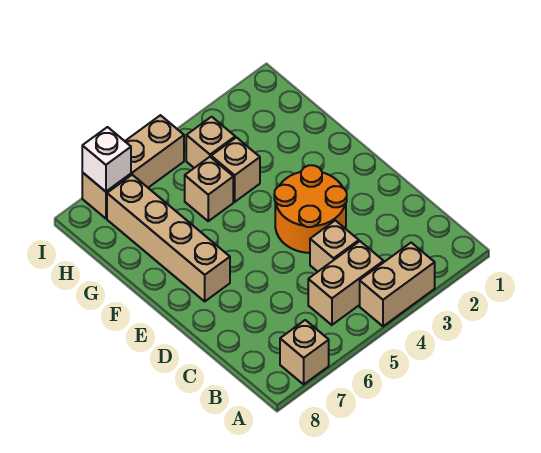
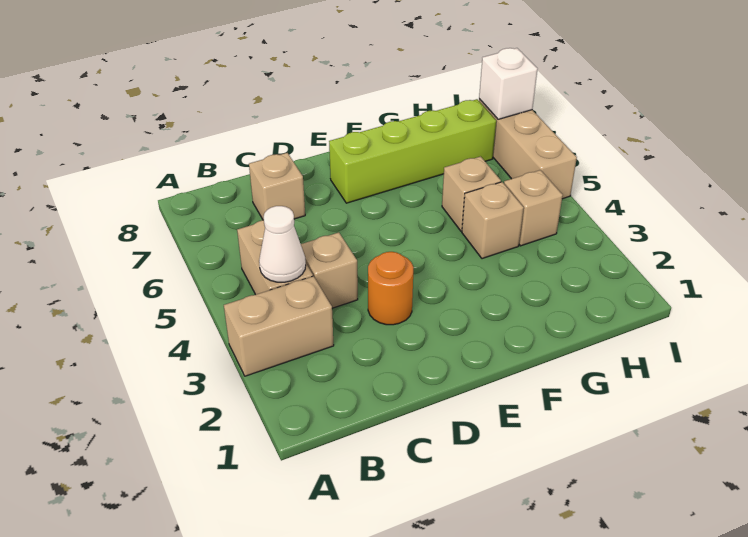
tan 1x2 brick [360,243,435,326] -> tan 1x2 brick turned to [224,276,334,376]
tan 1x1 brick [280,320,329,384] -> tan 1x1 brick moved to [249,153,305,220]
none -> white 1x1 cone [259,206,306,282]
orange 2x2 round brick [274,165,347,253] -> orange 1x1 round brick [368,252,414,325]
tan 1x4 brick [107,175,230,301] -> lime 1x4 brick [329,99,496,203]

